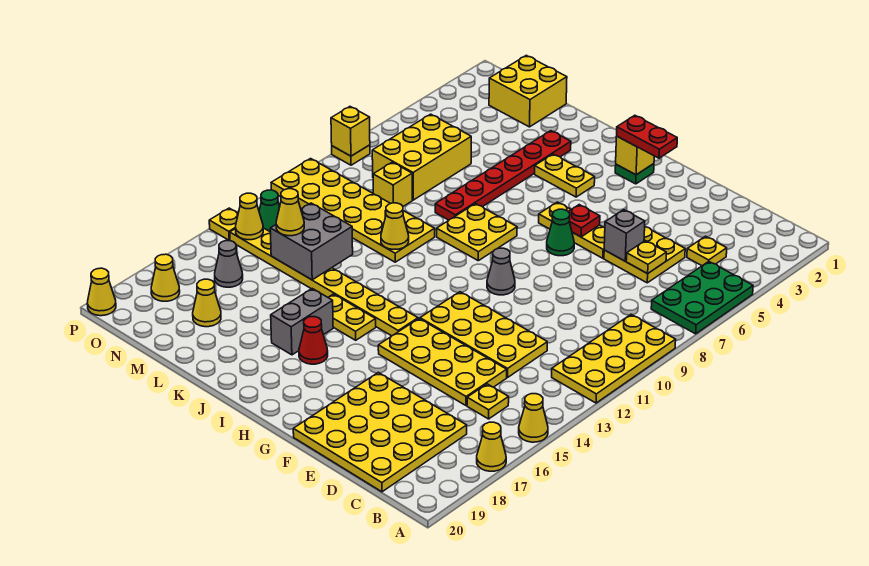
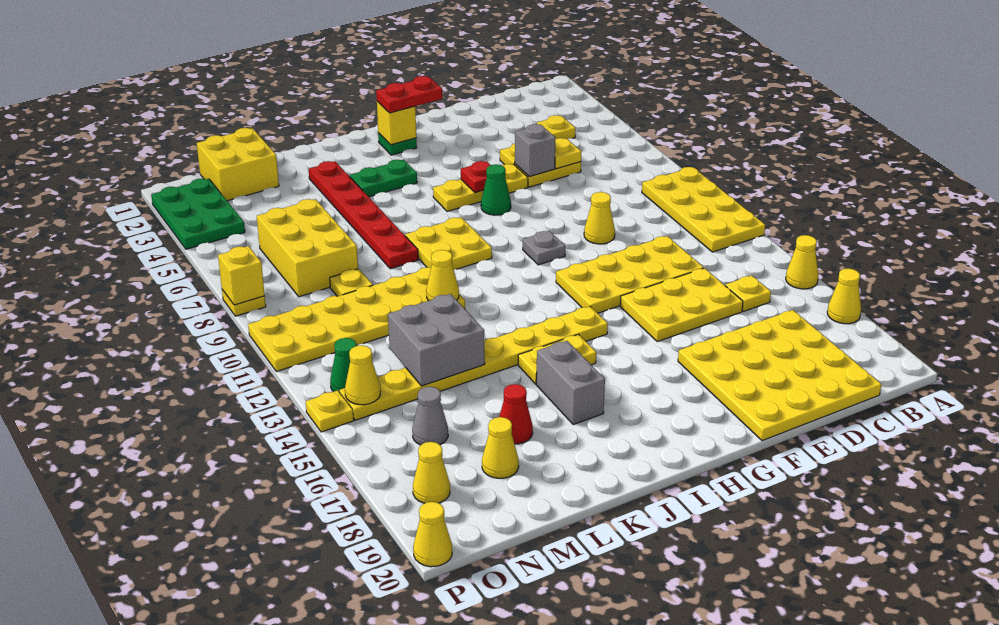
green 2x3 plate [651,262,753,334] -> green 2x3 plate moved to [151,179,245,249]
yellow 2x4 plate [378,319,507,406] -> yellow 2x3 plate [620,268,743,341]
grey 1x1 cone [487,248,515,295] -> grey 1x1 plate [523,231,565,265]
yellow 1x2 plate [535,154,595,197] -> green 1x2 plate [350,160,417,197]
red 1x1 cone [299,317,328,364] -> red 1x1 cone moved to [499,384,533,444]
yellow 1x1 brick [373,162,412,206] -> yellow 1x1 plate [330,269,373,296]
yellow 1x1 cone [276,189,304,236] -> yellow 1x1 cone moved to [584,192,615,244]

